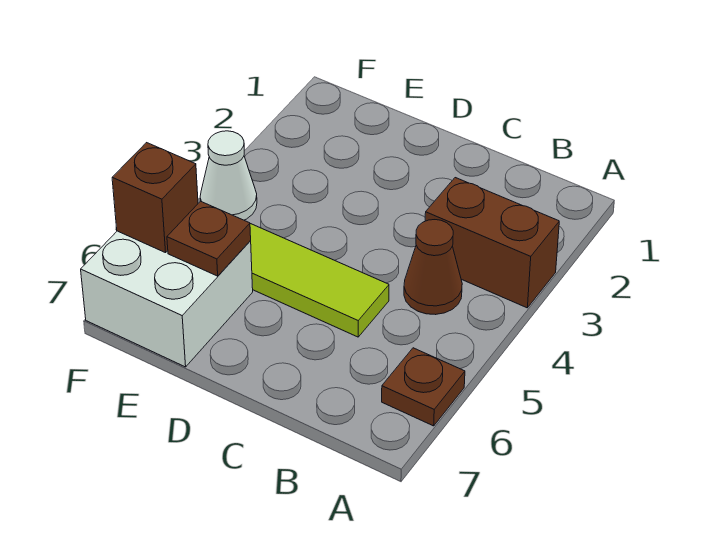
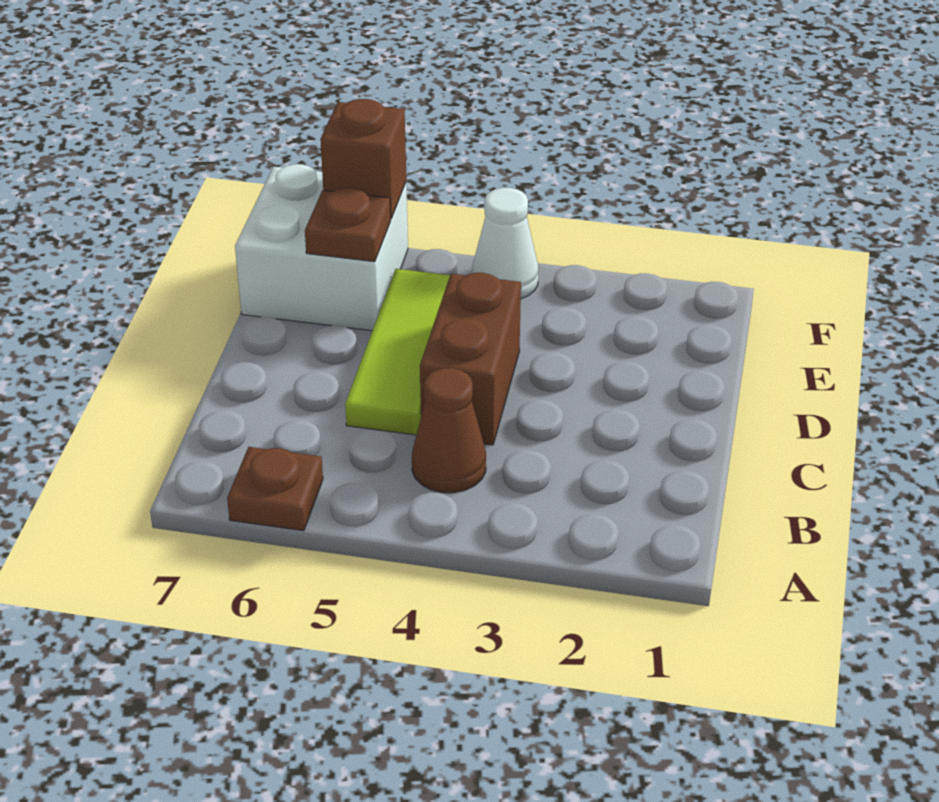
brown 1x2 brick [425,178,559,308] -> brown 1x2 brick moved to [420,273,521,445]

